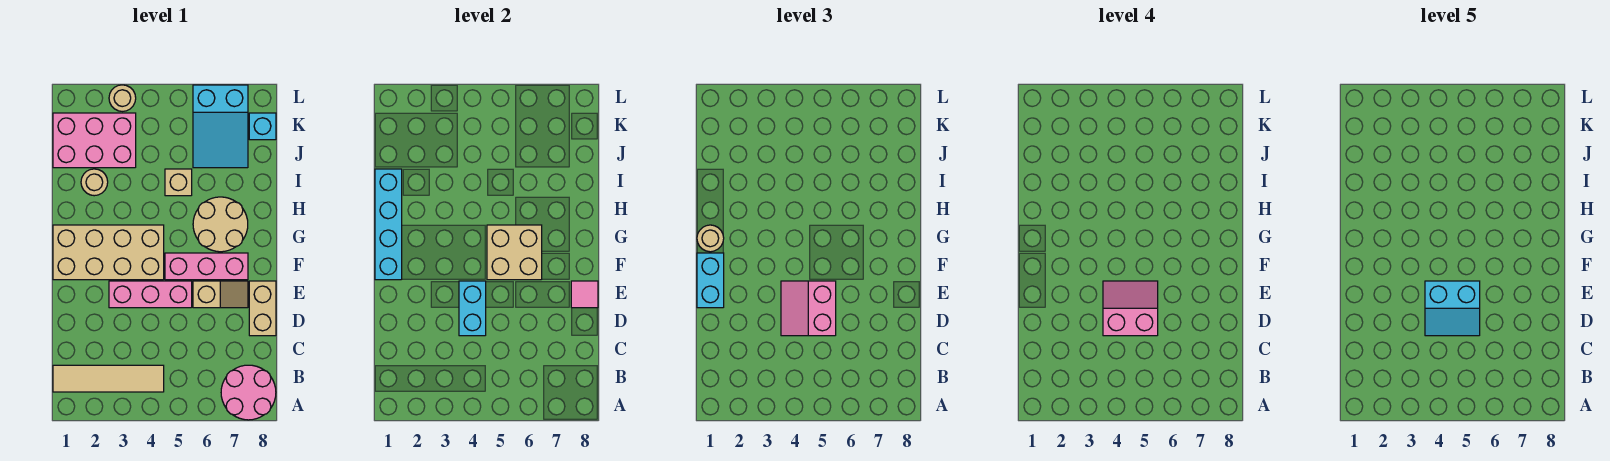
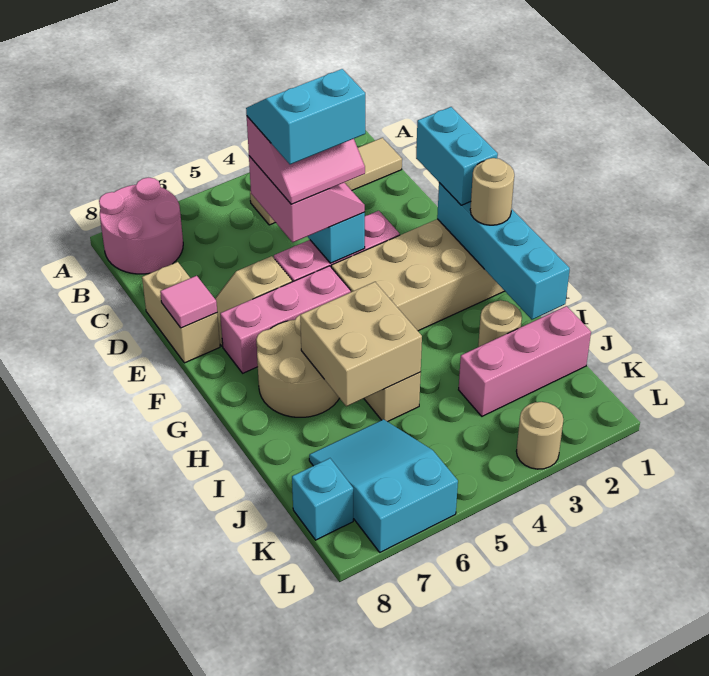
tan 2x2 brick [487,225,542,280] -> tan 2x2 brick moved to [300,282,422,406]
pink 2x3 brick [53,113,136,168] -> pink 1x3 brick [459,306,591,416]

